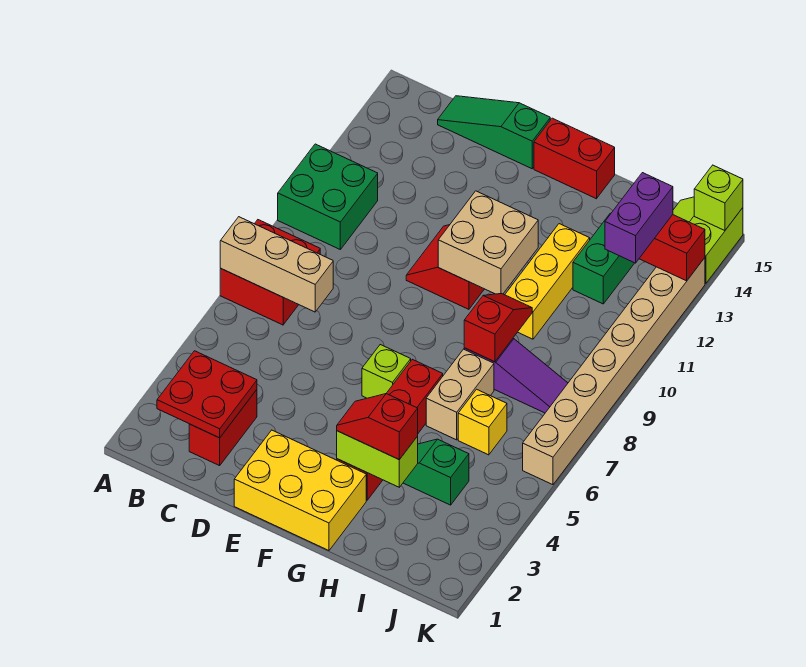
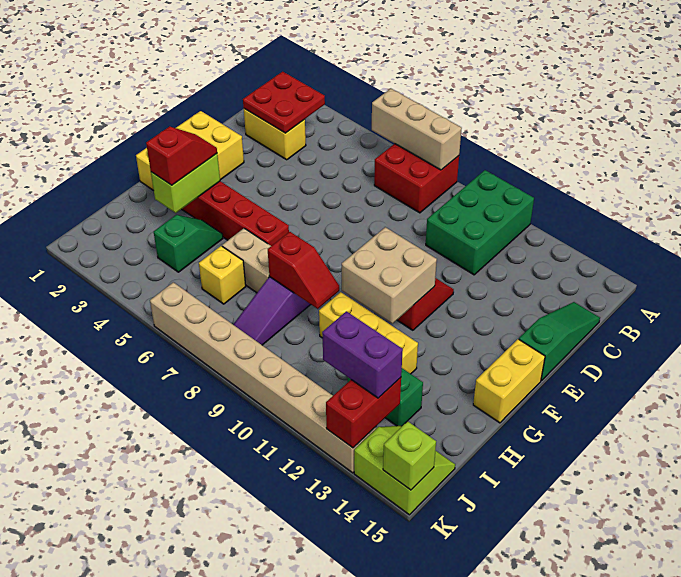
tan 1x3 brick [220,217,333,312] -> tan 1x3 brick turned to [372,89,462,170]
green 2x2 brick [278,144,378,249] -> green 2x3 brick [426,170,534,275]
red 1x2 brick [189,390,257,466] -> yellow 1x2 brick [244,109,306,160]
lime 1x1 brick [362,345,411,398] -> none
red 1x2 brick [534,118,615,199] -> yellow 1x2 brick [473,339,545,423]

